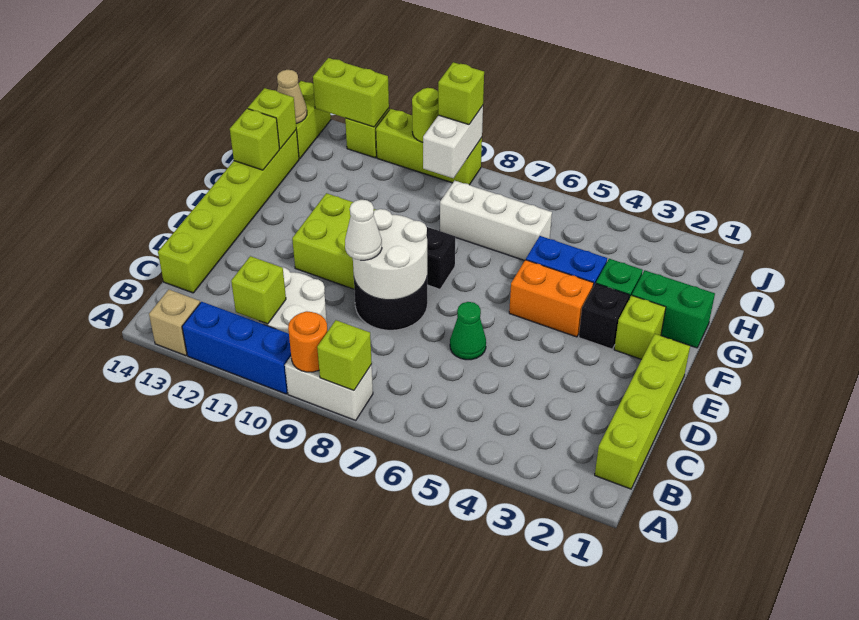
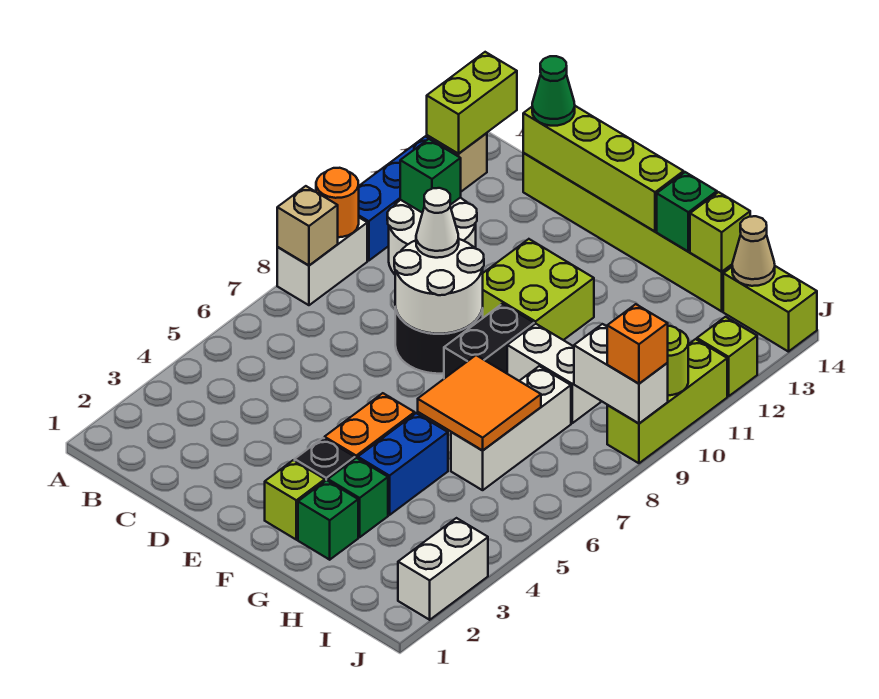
lime 1x1 brick [317,320,372,391] -> tan 1x1 brick [277,186,338,265]
lime 1x4 brick [595,334,690,489] -> lime 1x4 brick moved to [523,106,684,231]
lime 1x1 brick [231,256,286,324] -> green 1x1 brick [400,139,461,213]
green 1x1 cone [450,302,486,360] -> green 1x1 cone moved to [532,56,575,126]
green 1x2 brick [632,270,715,348] -> green 1x1 brick [298,480,358,560]
none -> orange 2x2 tile [418,355,541,451]
none -> white 1x2 brick [507,324,601,423]
lime 1x1 brick [230,109,280,170] -> green 1x1 brick [657,172,717,252]
none -> white 1x2 brick [398,518,488,620]
lime 1x1 brick [438,62,484,124] -> orange 1x1 brick [607,304,668,384]
lime 1x2 brick [313,58,389,127] -> lime 1x2 brick moved to [427,52,517,154]

